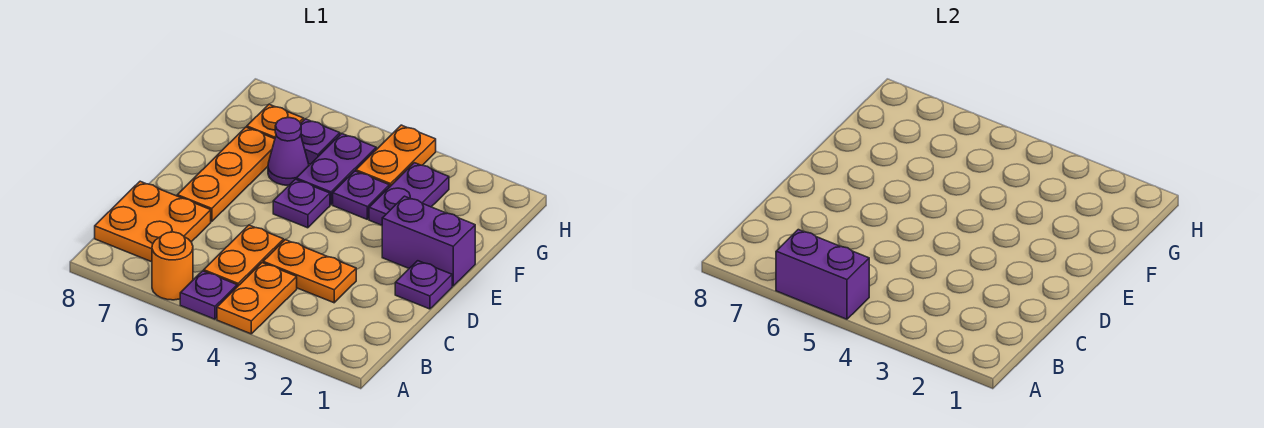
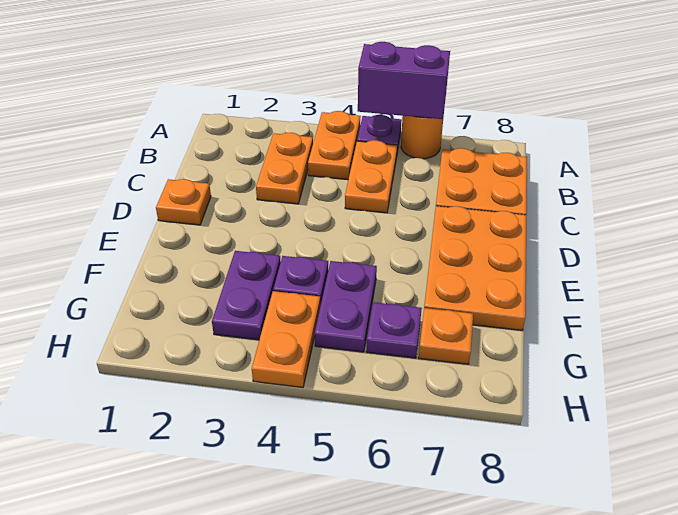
orange 1x2 plate [263,240,356,303] -> orange 1x2 plate turned to [256,133,313,204]
purple 1x1 plate [395,261,452,309] -> orange 1x1 plate [156,179,211,225]
orange 1x3 plate [177,127,275,221] -> orange 2x3 plate [424,206,527,330]
purple 1x2 brick [382,196,475,286] -> none
purple 1x1 plate [273,179,330,228] -> none
purple 1x1 cone [268,118,309,185] -> none

